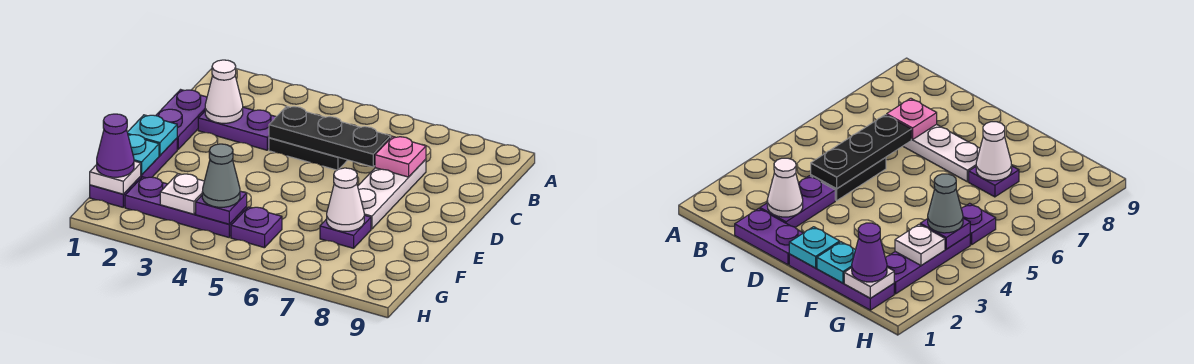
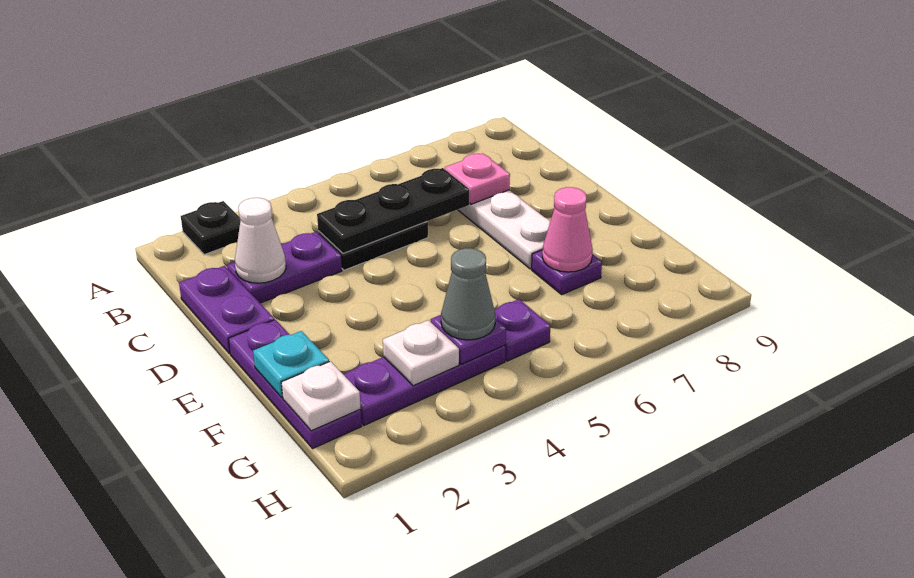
none -> black 1x1 plate [181,201,240,255]
cyan 1x1 plate [127,115,177,156] -> none
white 1x1 cone [327,168,364,231] -> pink 1x1 cone [542,187,593,272]
purple 1x1 cone [97,114,134,177] -> none

